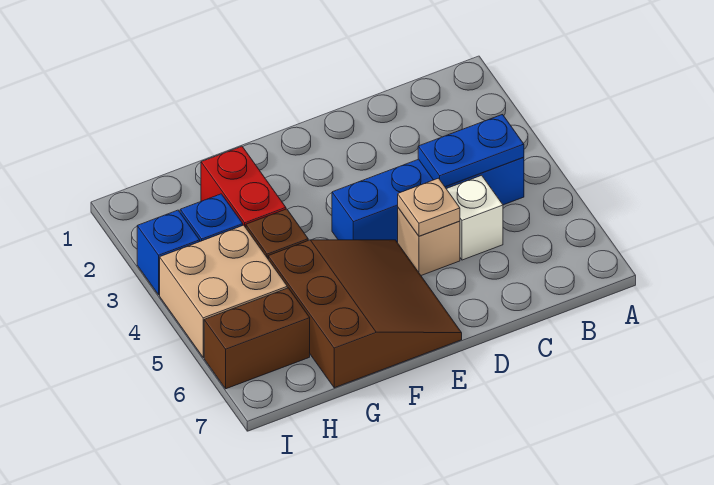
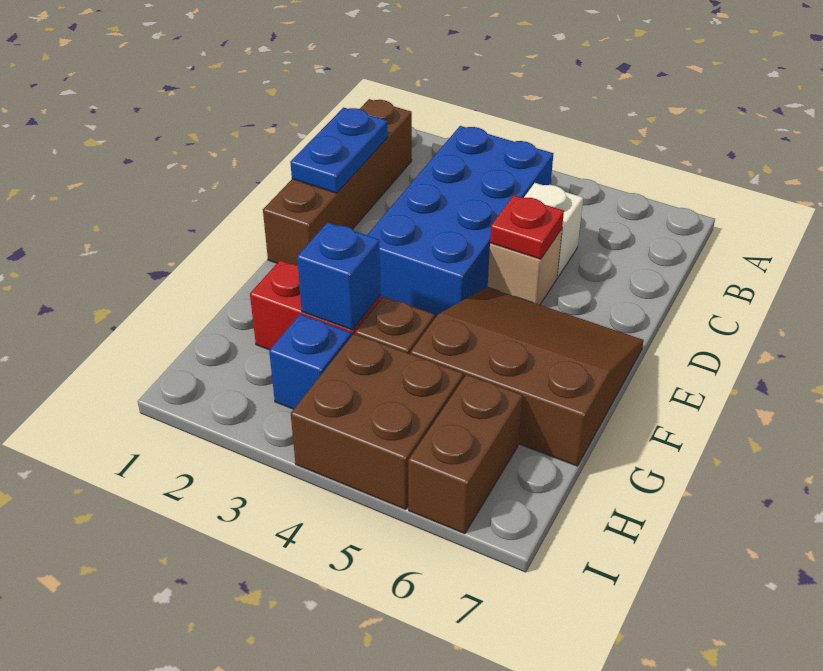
none -> brown 1x4 brick [263,99,412,265]
blue 1x4 brick [332,157,524,243] -> blue 2x4 brick [367,126,553,318]
blue 1x2 plate [418,115,524,187] -> blue 1x2 plate moved to [290,108,388,193]
tan 1x1 plate [398,178,460,236] -> red 1x1 plate [490,195,564,259]
tan 2x2 brick [160,225,287,357] -> brown 2x2 brick [291,334,463,509]
blue 1x1 brick [137,210,200,295] -> blue 1x1 brick moved to [297,222,381,330]

